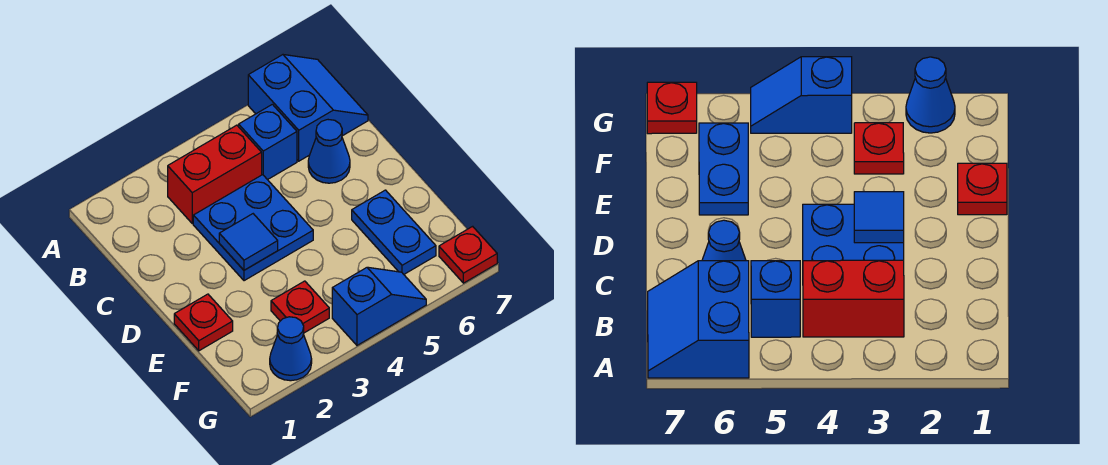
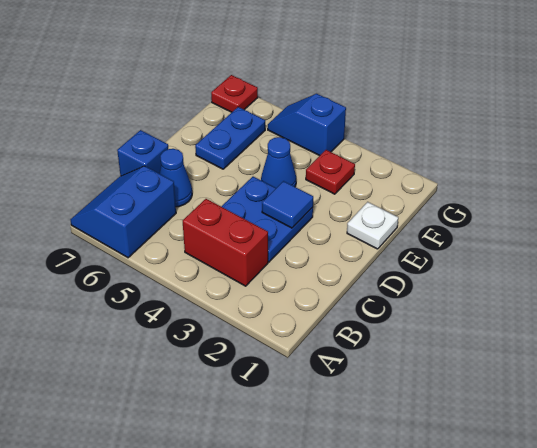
blue 1x1 brick [239,104,297,180] -> blue 1x1 brick moved to [117,130,168,176]
red 1x1 plate [174,294,233,351] -> white 1x1 plate [347,202,398,249]
blue 1x1 cone [270,317,312,381] -> blue 1x1 cone moved to [261,137,296,188]

